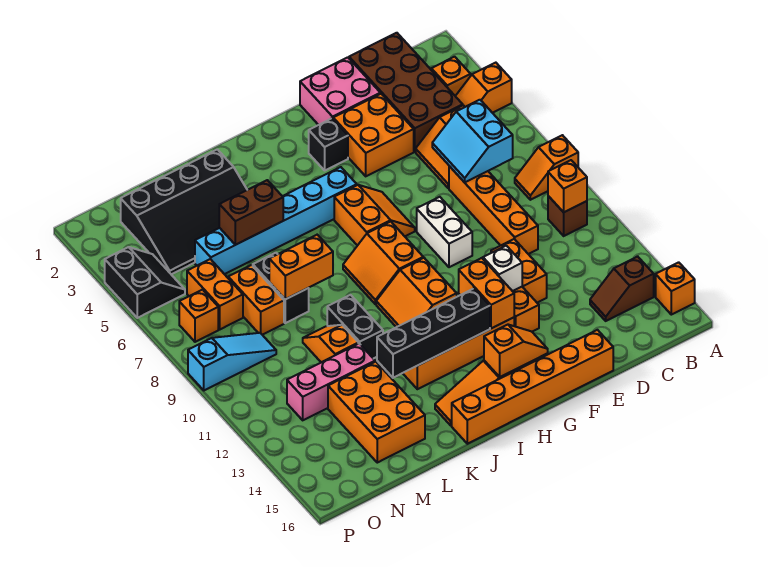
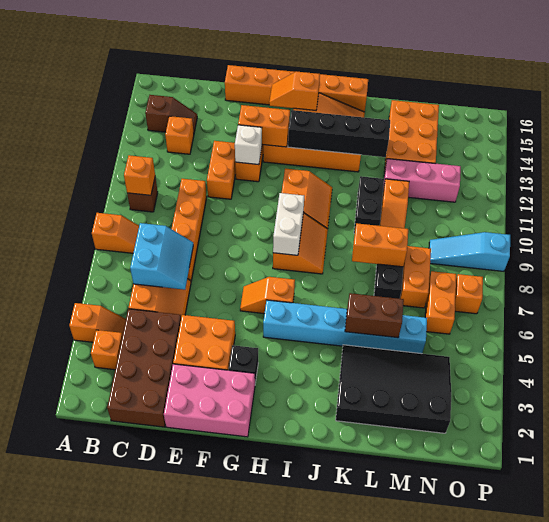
orange 1x1 brick [656,262,695,315] -> orange 1x1 brick moved to [165,116,194,154]
pink 2x2 brick [300,57,380,125] -> pink 2x3 brick [164,364,255,437]
white 1x2 brick [417,197,472,267] -> white 1x2 brick moved to [273,193,304,255]
orange 2x2 slope [334,185,415,246] -> orange 1x2 slope [240,277,295,314]
orange 1x2 brick [459,258,514,328] -> orange 1x2 brick turned to [238,105,290,147]
black 2x2 slope [105,247,185,318] -> none

